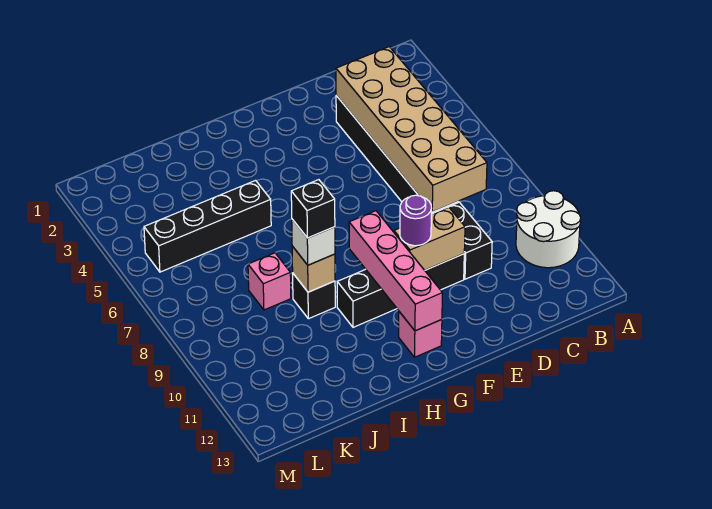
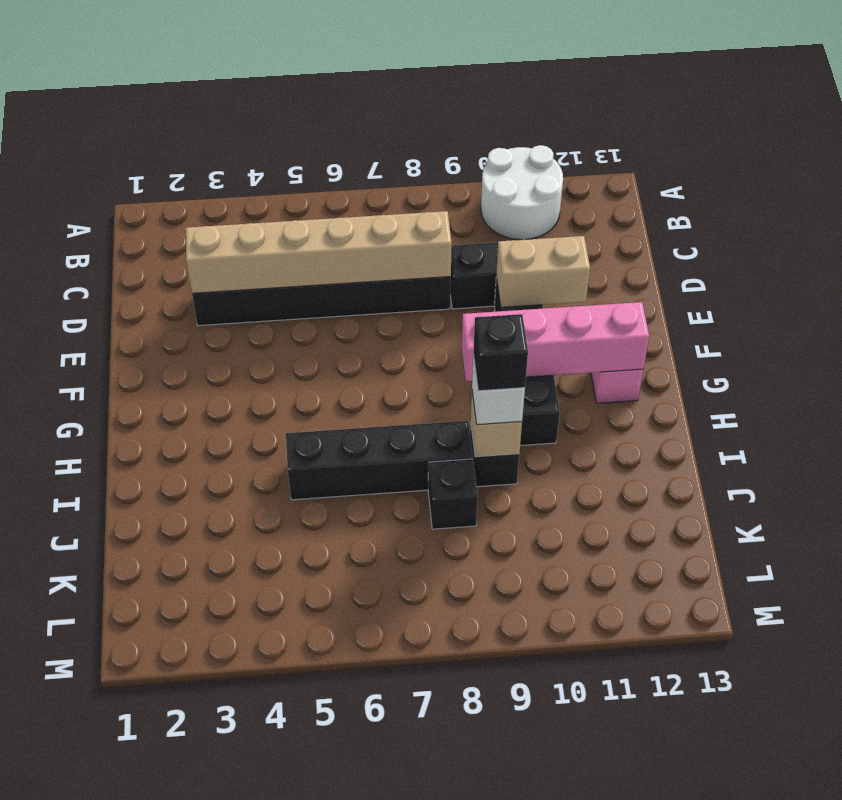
tan 2x6 brick [336,47,487,212] -> tan 1x6 brick [186,211,452,293]
tan 1x2 brick [394,207,465,270] -> tan 1x2 brick turned to [496,236,590,307]
purple 1x1 round brick [400,195,432,246] -> none
black 1x4 brick [144,181,271,272] -> black 1x4 brick turned to [286,421,473,500]
pink 1x1 brick [248,253,291,310] -> black 1x1 brick [428,459,478,529]

